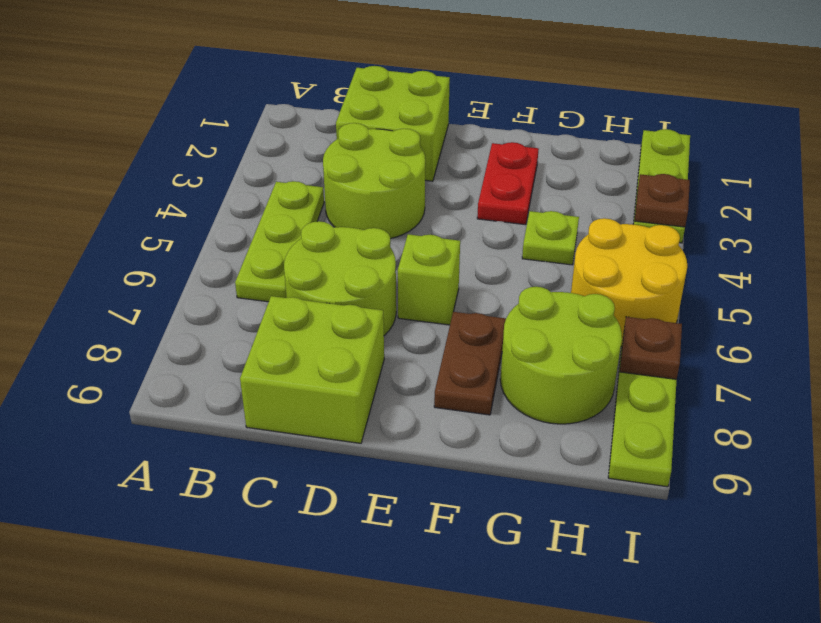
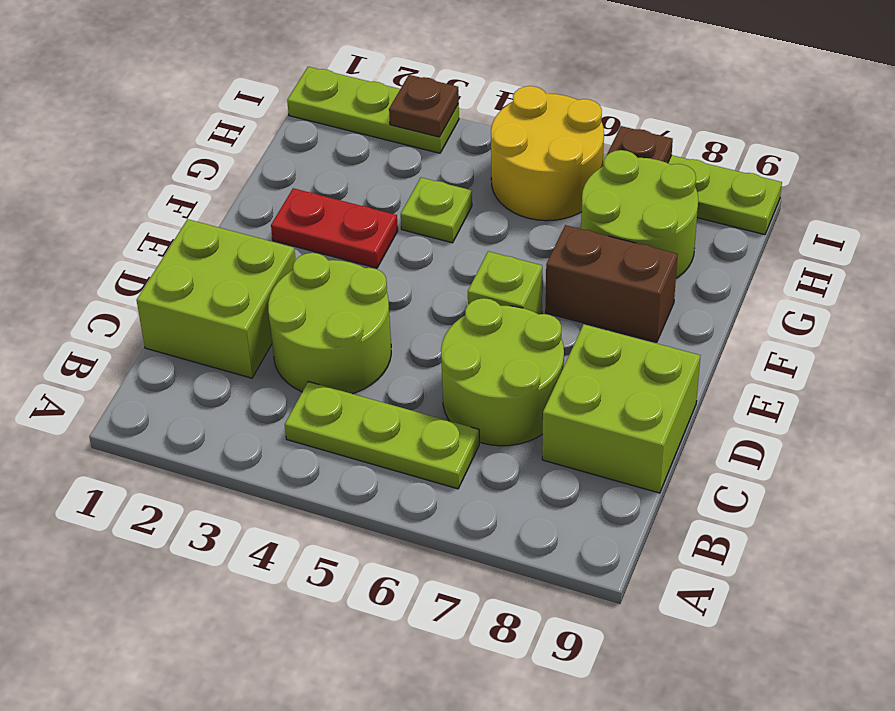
brown 1x2 plate [434,312,506,415] -> brown 1x2 brick [546,225,678,342]

